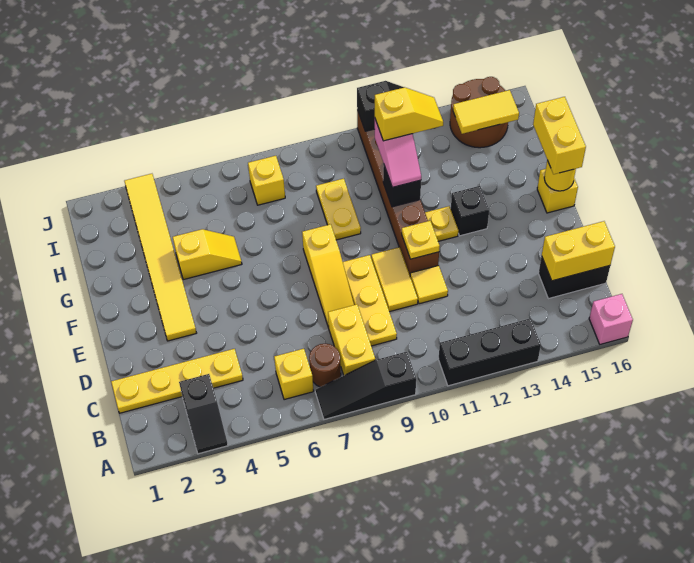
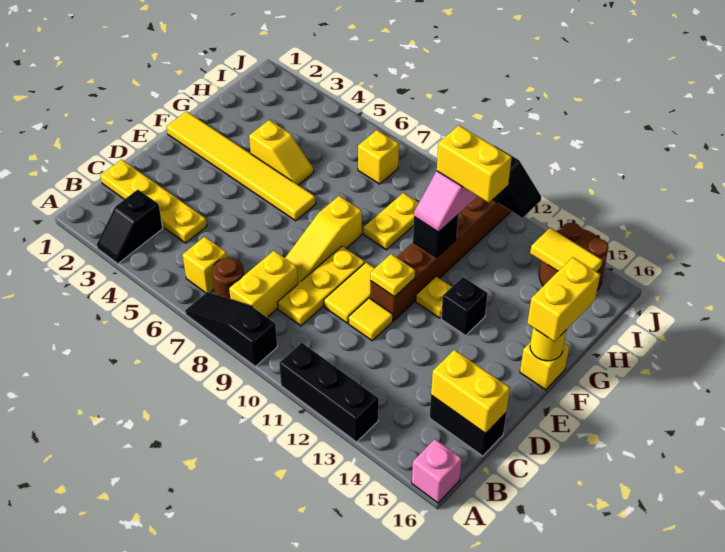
yellow 1x6 tile [124,174,196,341] -> yellow 1x6 tile turned to [166,112,316,221]
yellow 1x2 slope [375,87,443,141] -> yellow 1x2 brick [437,125,512,203]

